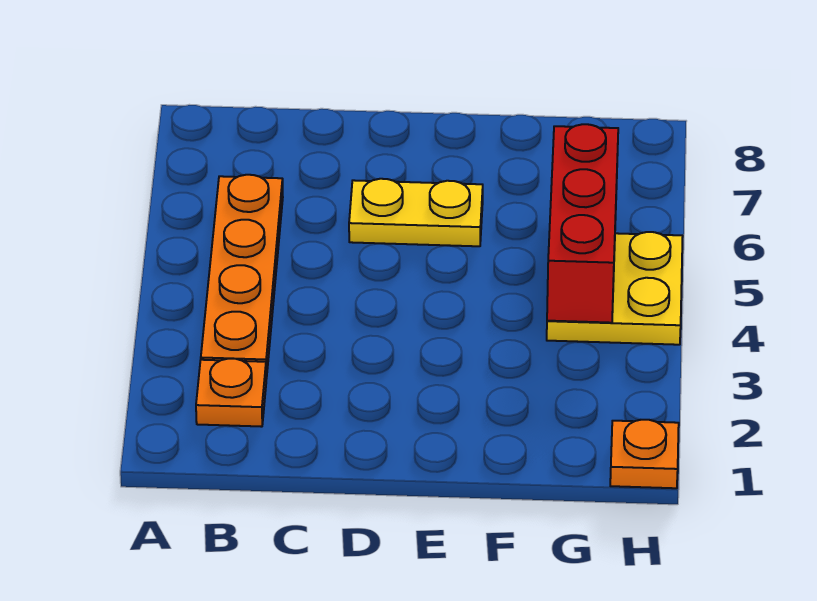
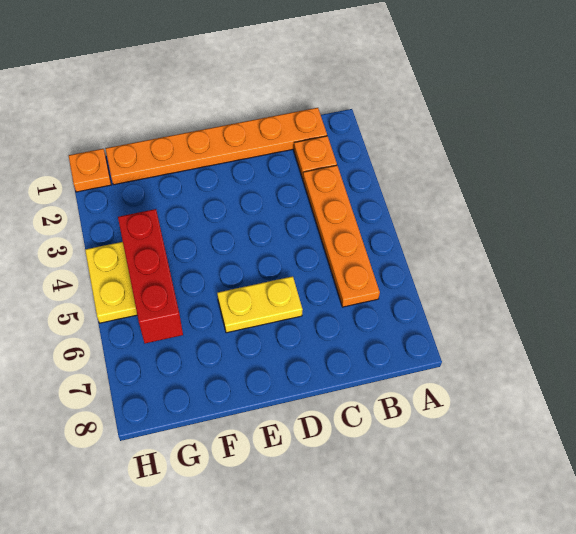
none -> orange 1x6 plate [106,108,327,185]

